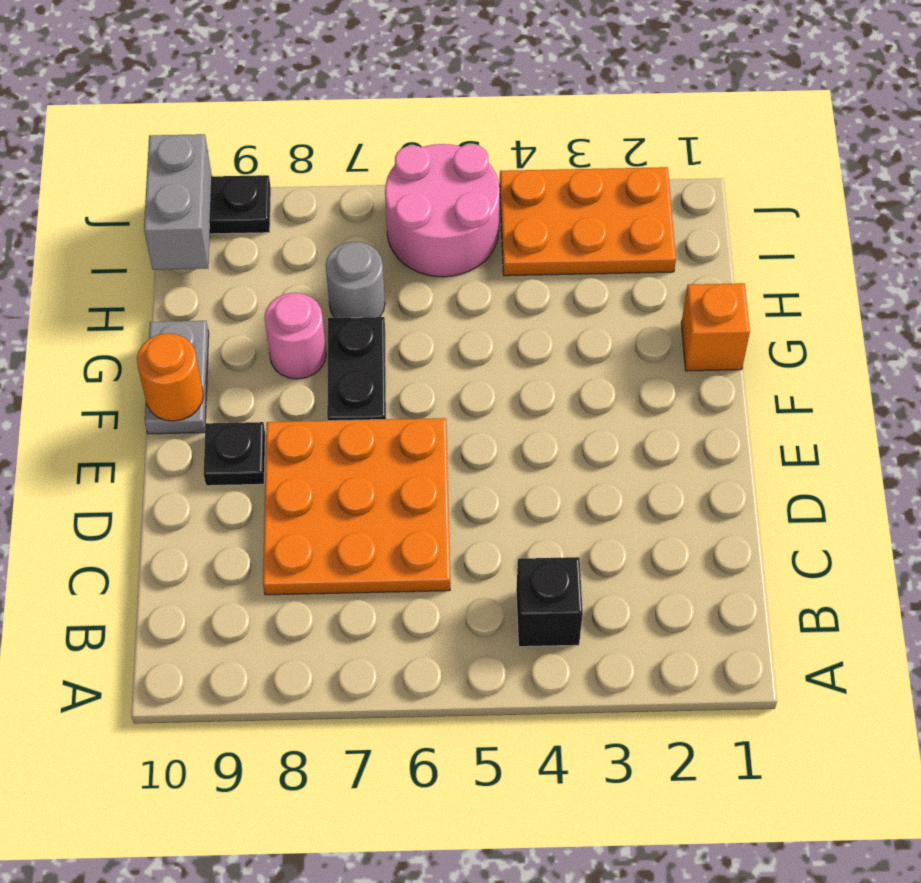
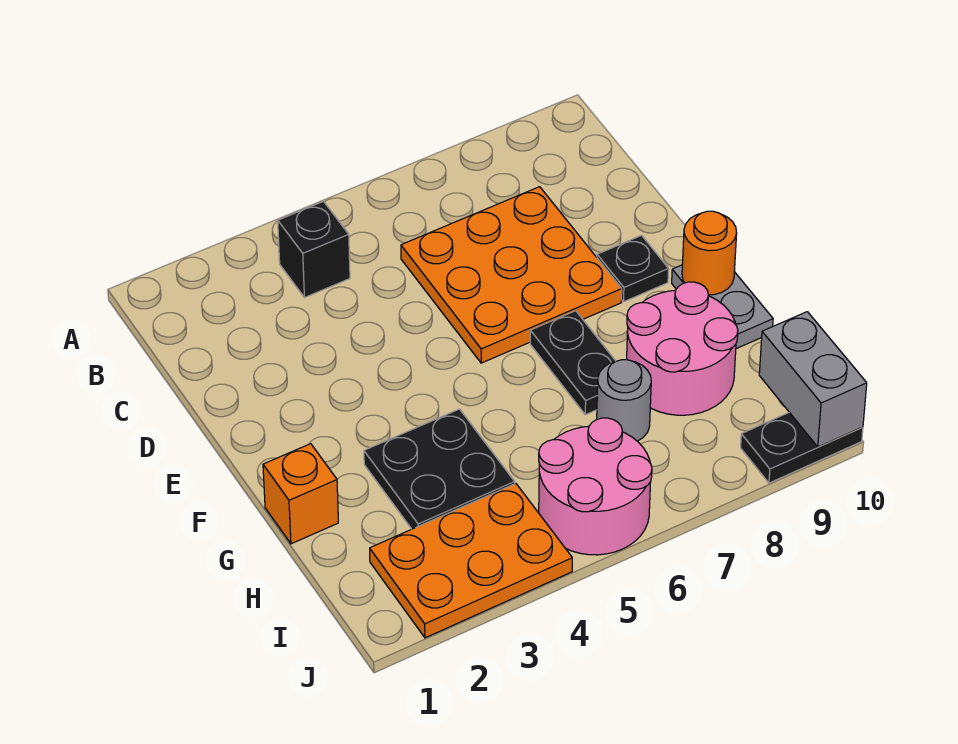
none -> black 2x2 plate [364,409,515,529]
pink 1x1 round brick [265,293,326,379] -> pink 2x2 round brick [627,282,738,415]

